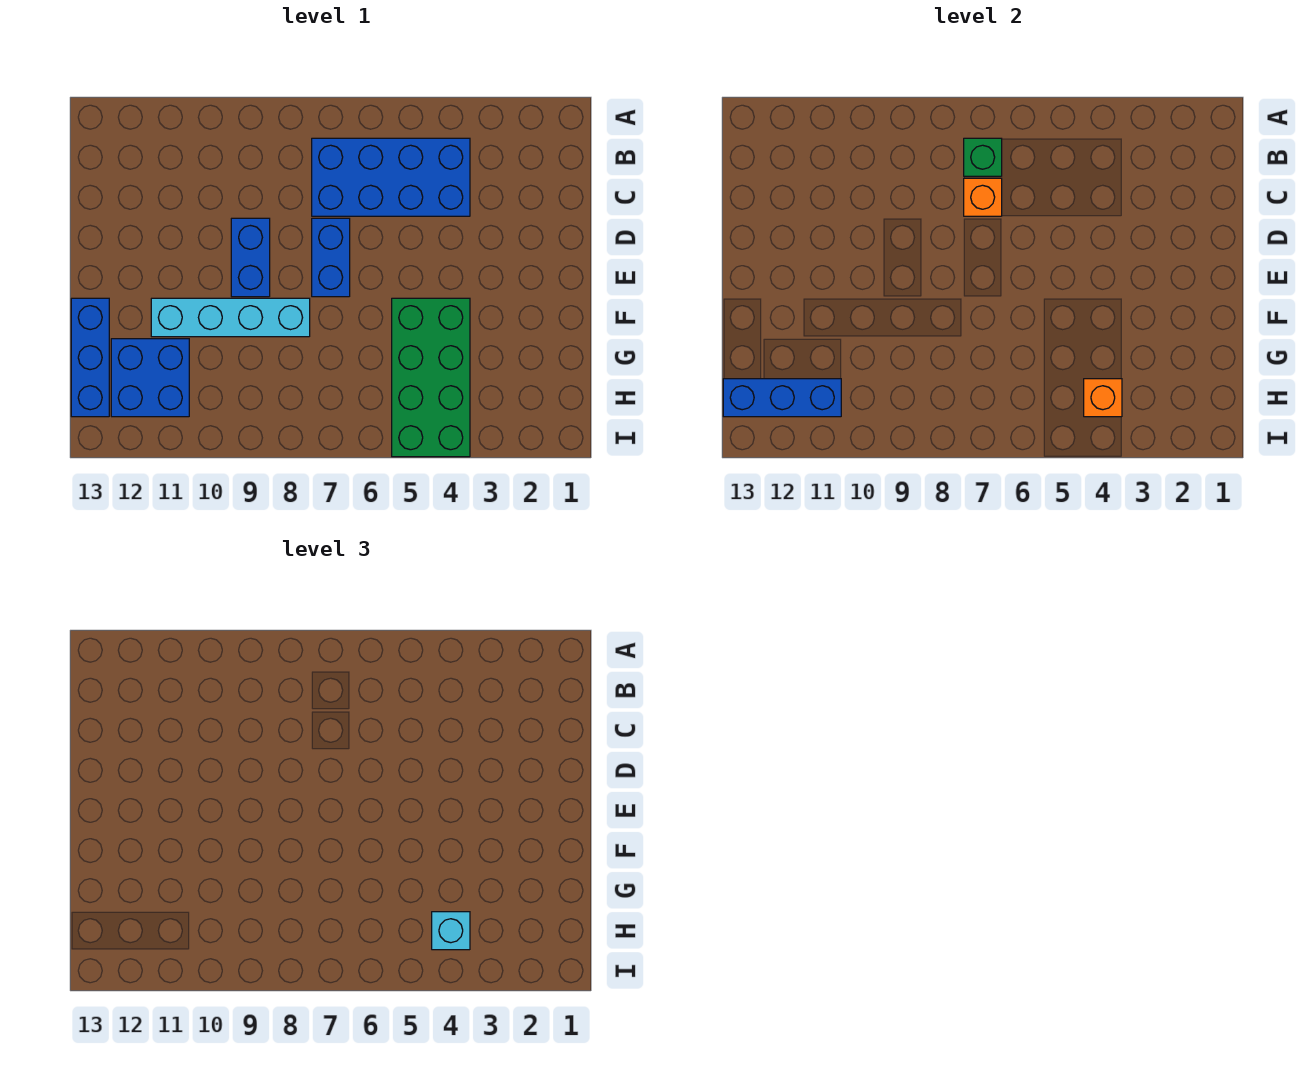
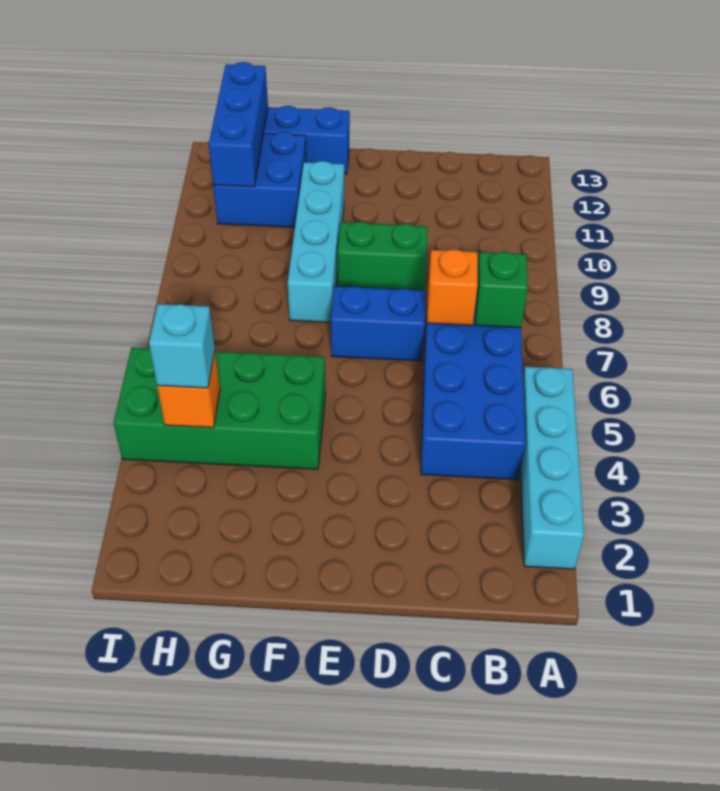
none -> cyan 1x4 brick [521,367,584,569]
blue 1x2 brick [231,218,270,297] -> green 1x2 brick [338,222,428,291]

